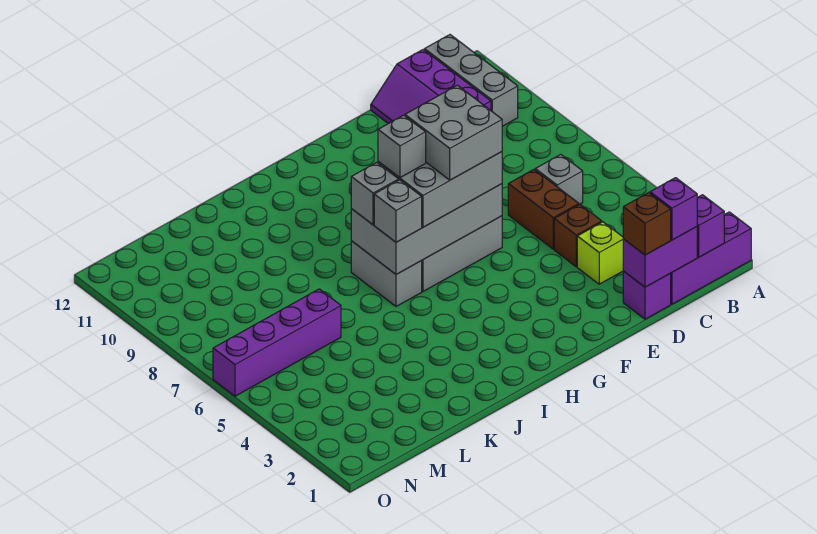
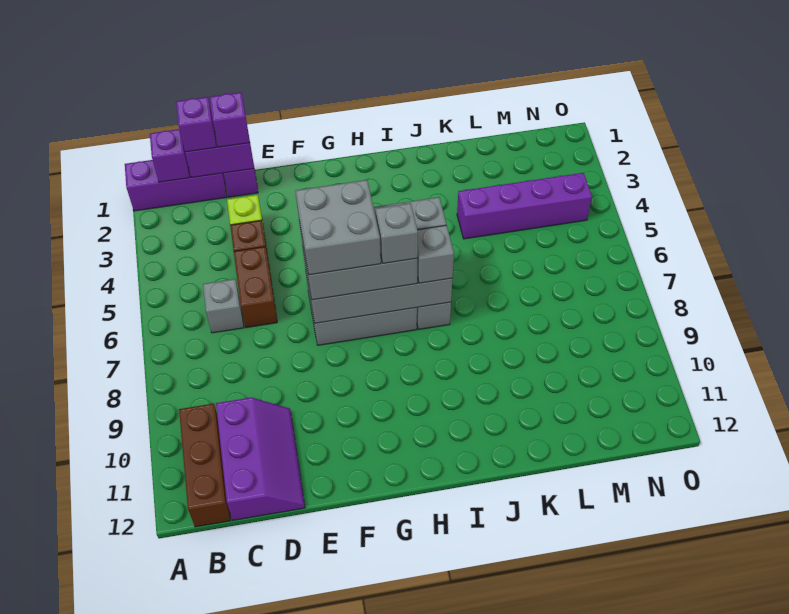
grey 1x3 brick [425,35,518,126] -> brown 1x3 brick [179,404,231,527]
brown 1x1 brick [623,193,671,255] -> purple 1x1 brick [210,92,250,147]
purple 1x4 brick [213,289,341,396] -> purple 1x4 brick moved to [457,173,592,239]

